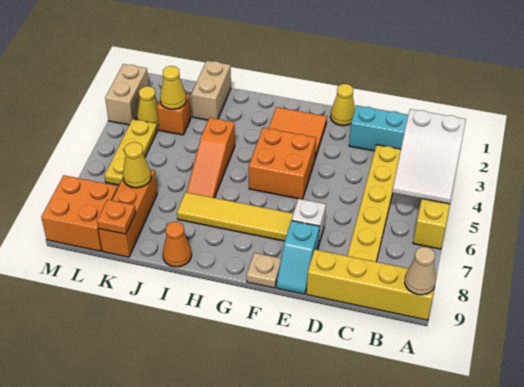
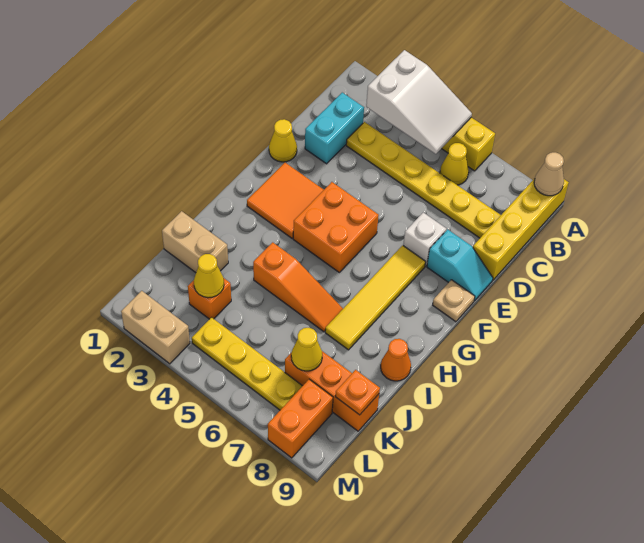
yellow 1x1 cone [137,86,159,126] -> yellow 1x1 cone moved to [440,143,469,185]
yellow 1x3 plate [104,119,157,185] -> yellow 1x4 plate [192,317,302,410]
orange 2x2 brick [41,175,118,251] -> orange 1x2 brick [268,379,333,458]

